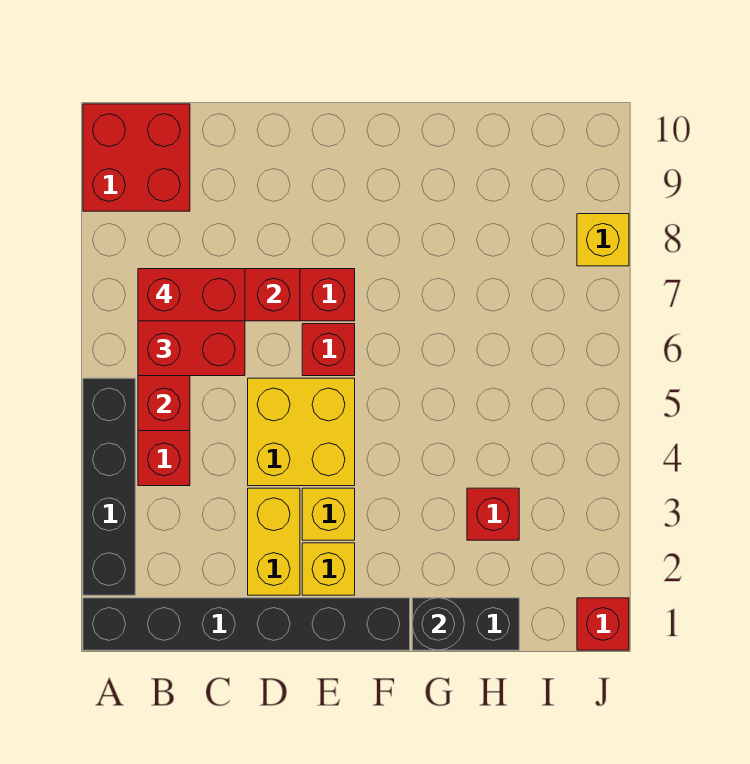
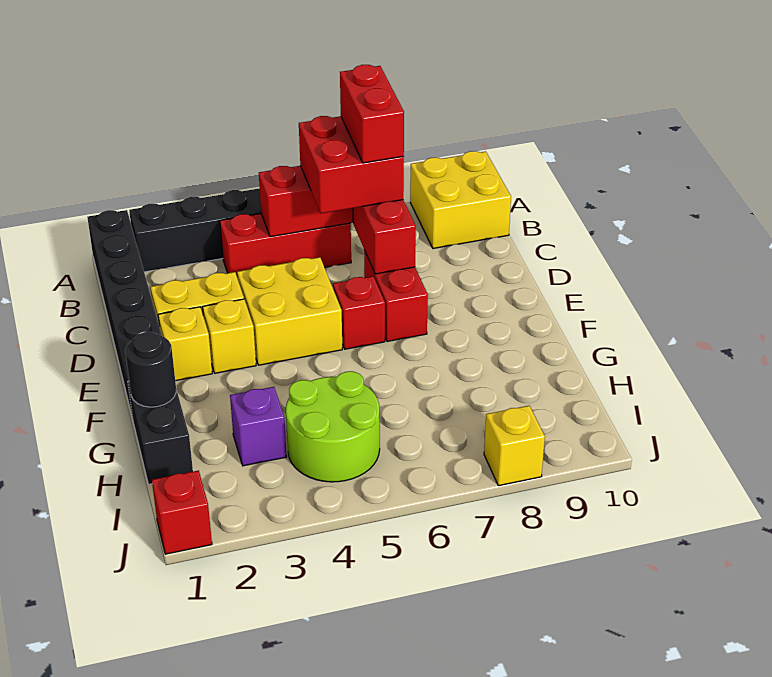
red 2x2 brick [83,104,190,211] -> yellow 2x2 brick [410,151,511,248]
red 1x1 brick [467,488,519,540] -> purple 1x1 brick [230,387,287,466]
none -> lime 2x2 round brick [286,371,380,482]

